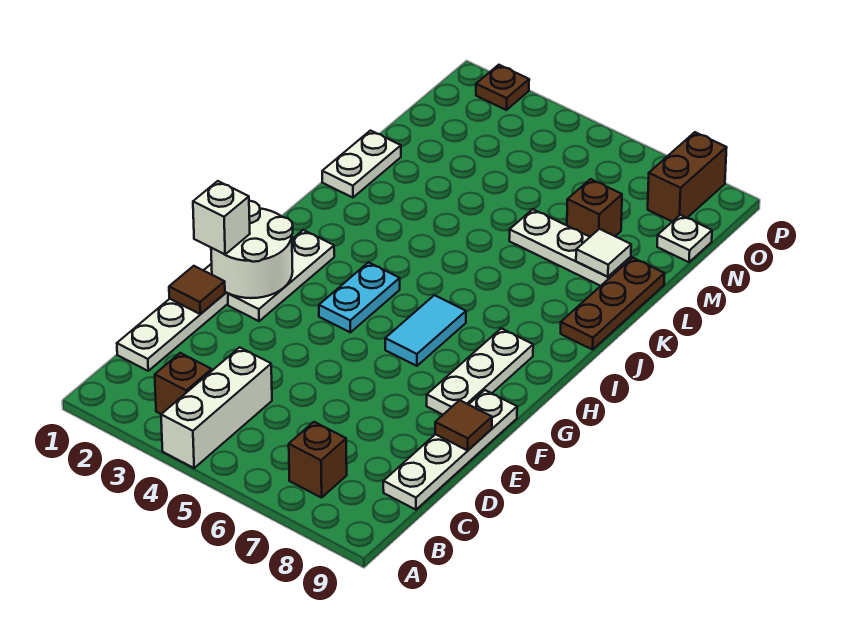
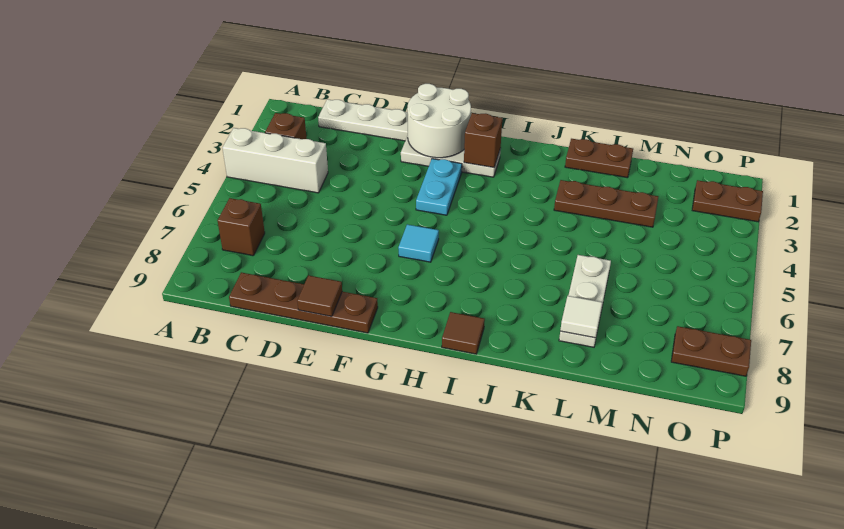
white 1x4 plate [383,390,517,510] -> brown 1x4 plate [229,272,378,333]
brown 1x1 tile [169,266,225,314] -> brown 1x1 tile moved to [442,312,485,354]
white 1x1 brick [193,181,250,254] -> none
white 1x3 plate [427,328,533,415] -> none
cyan 1x2 plate [319,262,400,332] -> cyan 1x2 plate turned to [416,159,462,215]
cyan 1x2 tile [385,295,466,366] -> cyan 1x1 tile [398,224,439,262]
brown 1x3 plate [561,258,665,350] -> brown 1x3 plate moved to [554,180,658,227]
white 1x2 plate [322,131,401,198] -> brown 1x2 plate [565,139,633,178]
brown 1x1 brick [567,179,622,237] -> brown 1x1 brick moved to [464,113,502,167]
white 1x1 plate [657,215,712,262] -> none
brown 1x2 brick [648,132,727,222] -> brown 1x2 plate [671,326,751,376]
brown 1x1 plate [476,65,529,110] -> brown 1x2 plate [692,180,763,222]

